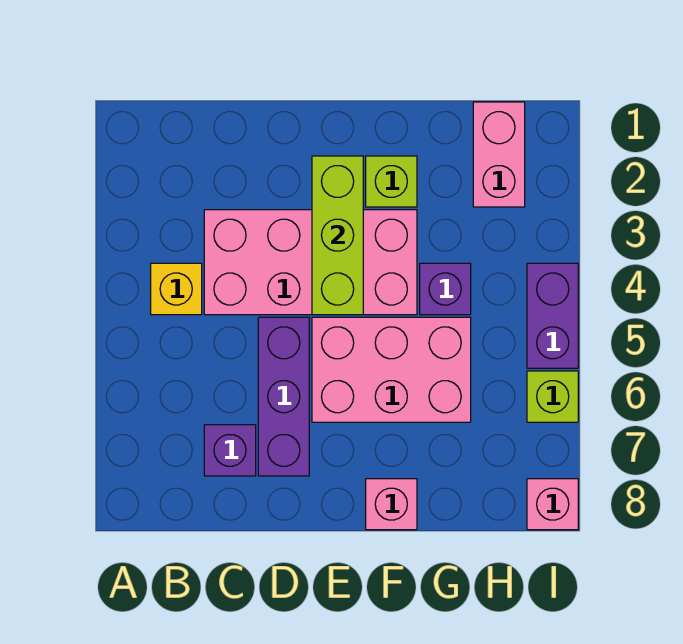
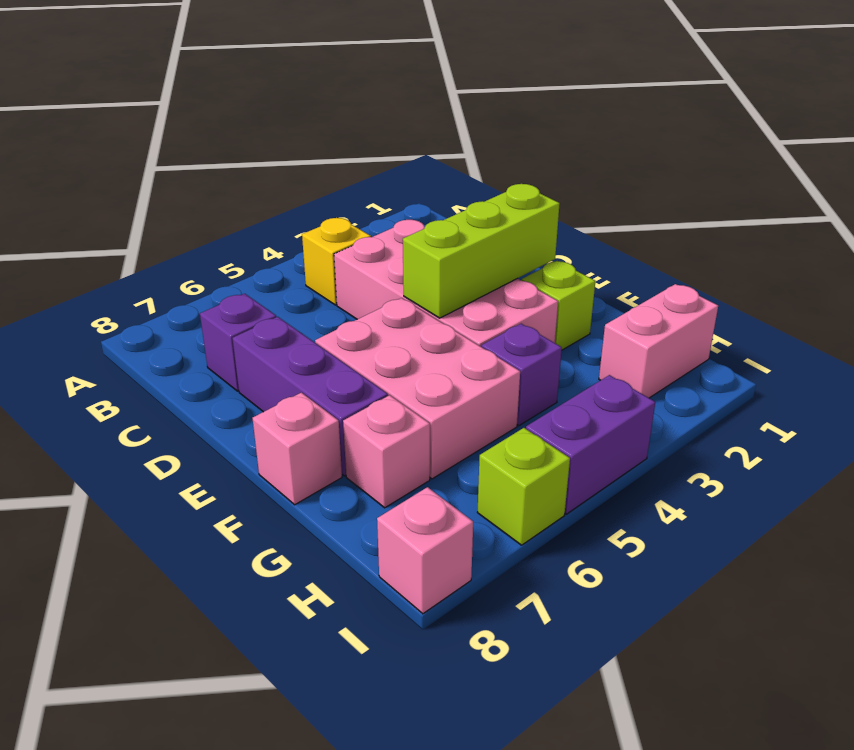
purple 1x3 brick [258,317,309,476] -> purple 1x3 brick turned to [233,317,388,476]
none -> pink 1x1 brick [343,395,430,508]

